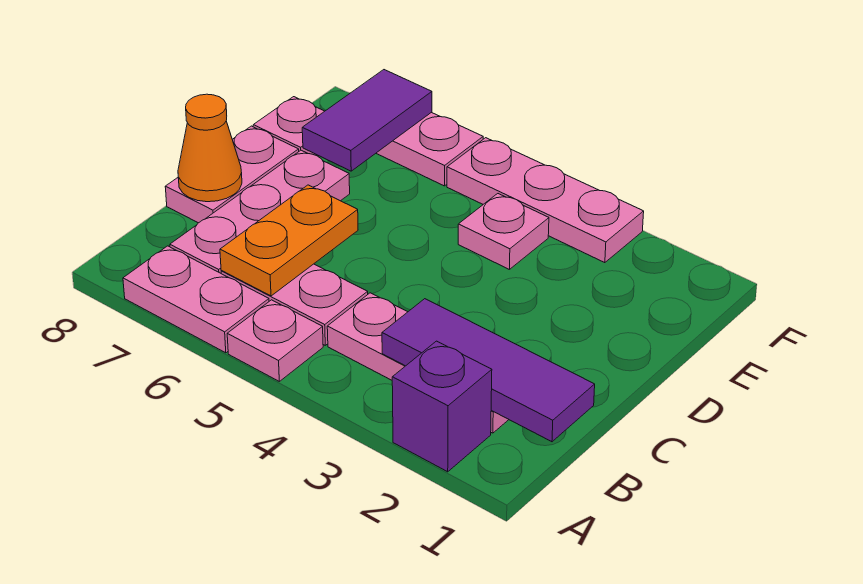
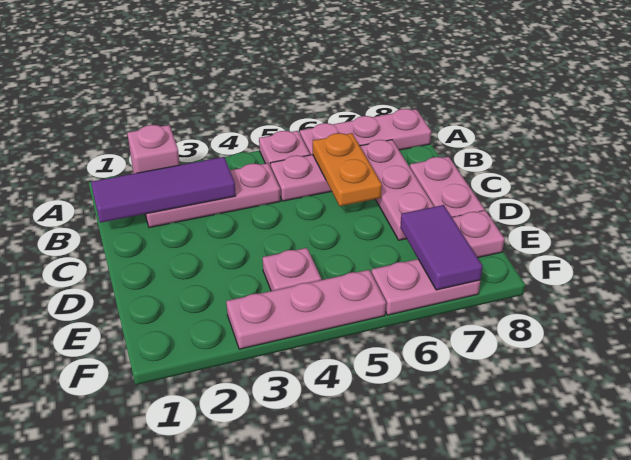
purple 1x1 brick [392,341,492,472] -> pink 1x1 brick [127,125,180,174]
pink 1x2 plate [123,246,269,353] -> pink 1x3 plate [300,109,431,155]
orange 1x1 cone [178,94,242,202] -> none

